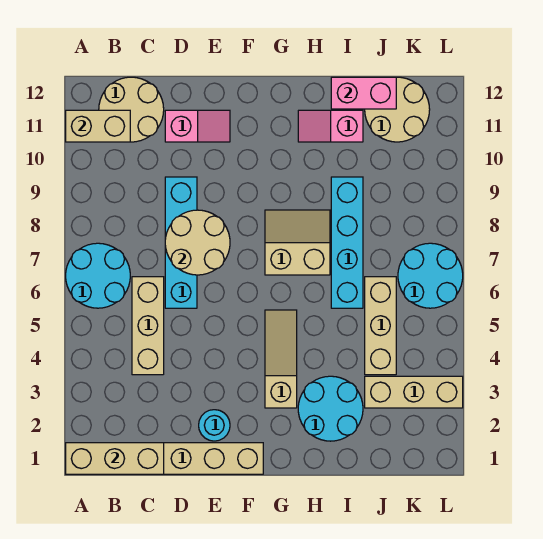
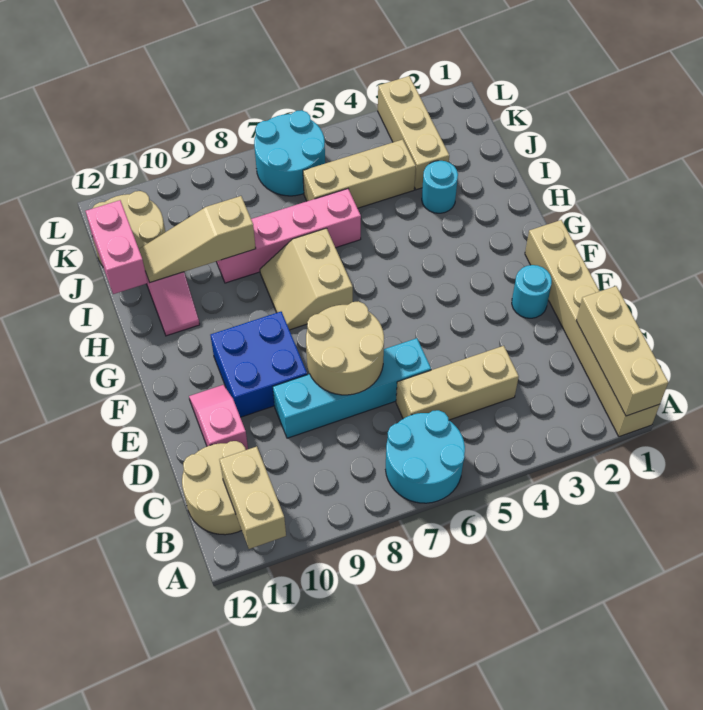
none -> blue 2x2 brick [211,312,307,417]
tan 1x3 slope [265,310,297,408] -> tan 1x3 slope moved to [139,196,256,282]
cyan 2x2 round brick [298,376,363,441] -> cyan 1x1 round brick [422,161,458,213]
cyan 1x4 brick [331,177,363,308] -> pink 1x4 brick [216,189,361,283]

